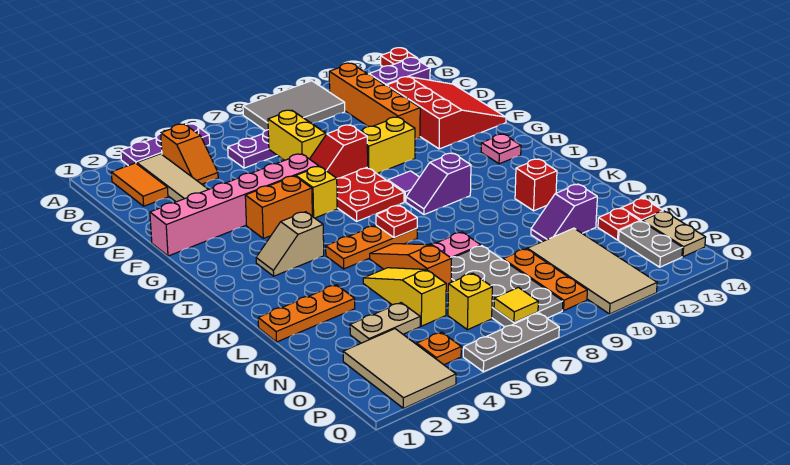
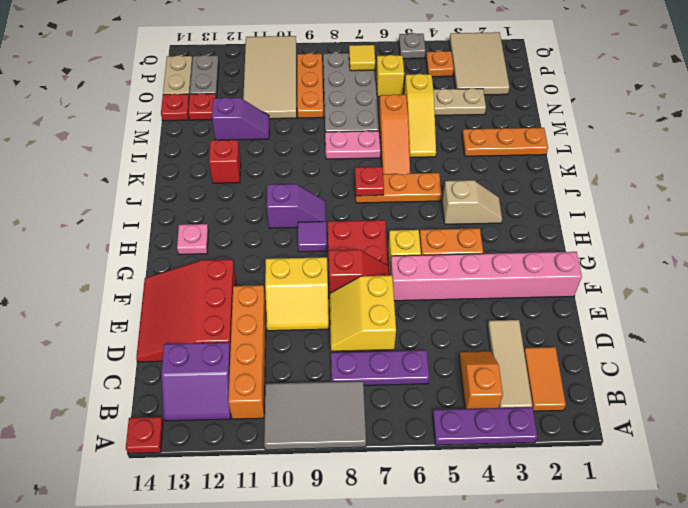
grey 1x3 plate [463,313,559,372] -> grey 1x1 plate [399,33,425,59]

